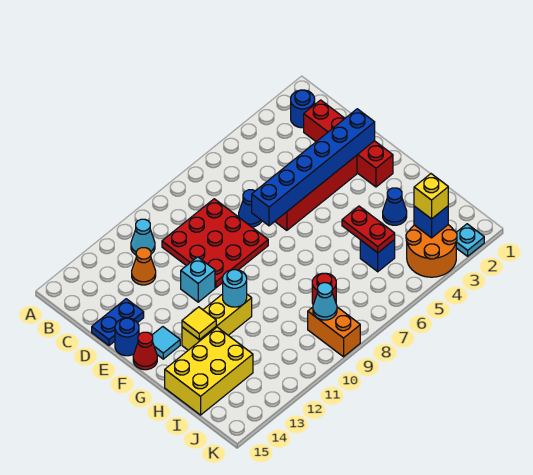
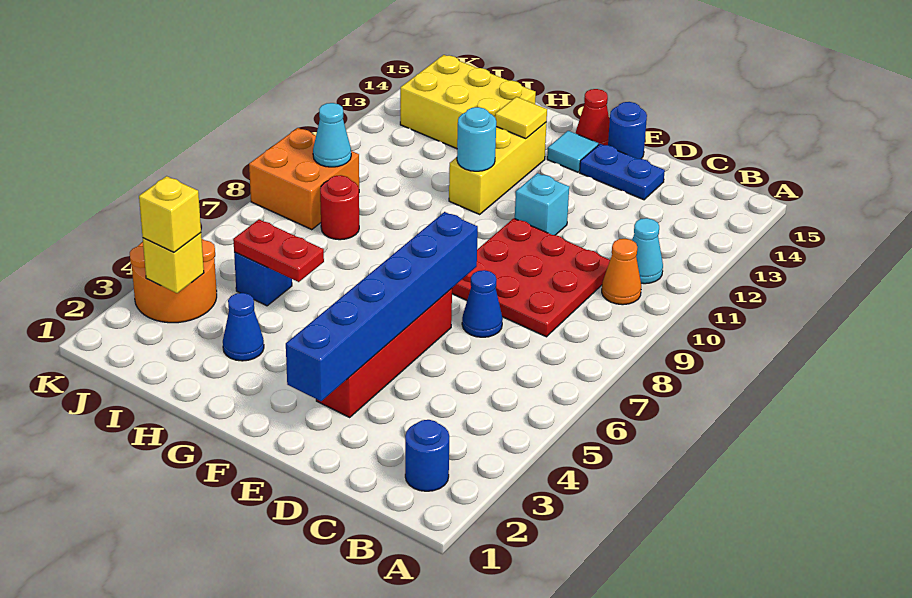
red 1x4 brick [304,100,393,187] -> none
orange 1x1 cone [132,248,156,285] -> orange 1x1 cone moved to [602,239,641,305]
blue 1x2 plate [92,299,144,346] -> blue 1x2 plate turned to [580,144,665,200]
yellow 2x3 brick [165,327,253,415] -> yellow 2x3 brick turned to [400,55,536,149]
blue 1x1 brick [414,206,448,238] -> yellow 1x1 brick [143,233,204,293]
orange 1x2 brick [308,307,360,357] -> orange 2x2 brick [249,128,359,230]
cyan 1x1 plate [456,224,484,256] -> none

